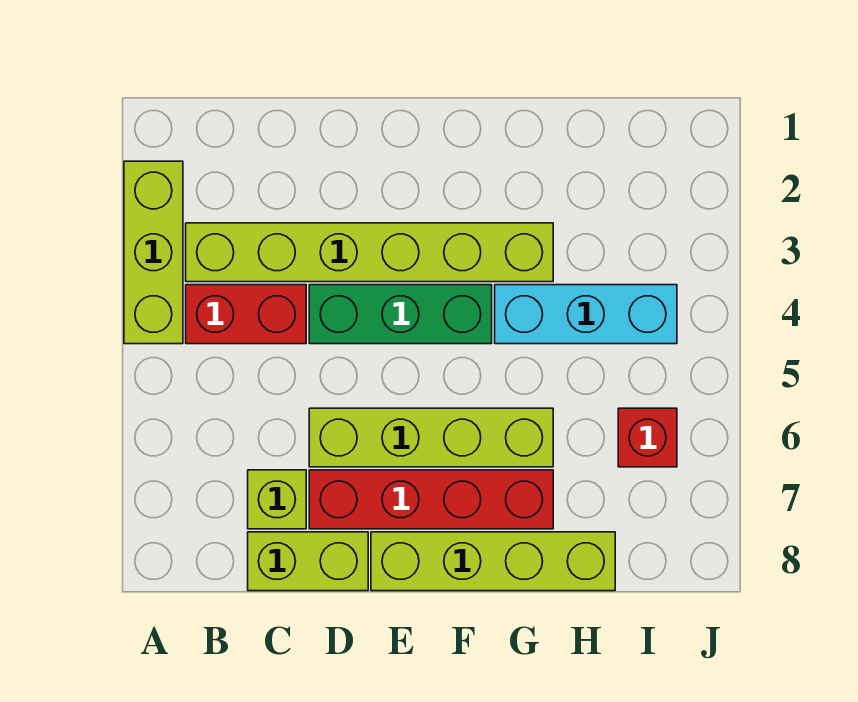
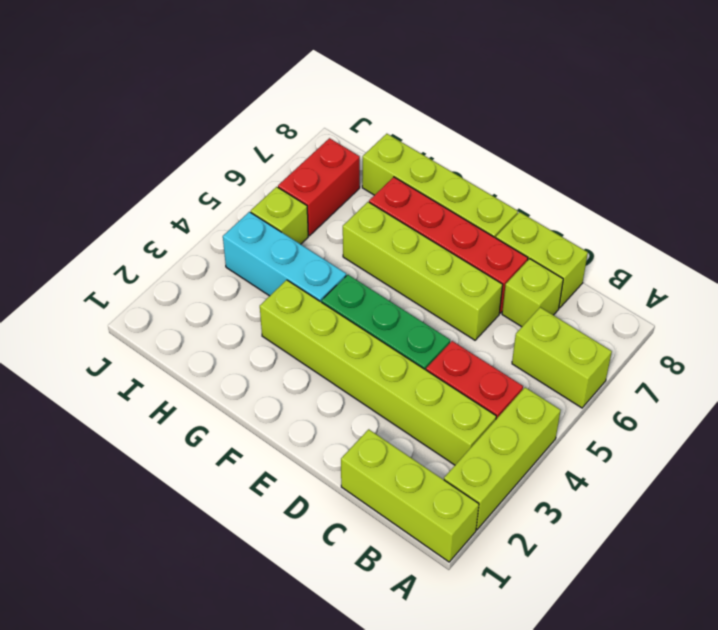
none -> lime 1x3 brick [341,429,479,562]
none -> lime 1x2 brick [512,307,612,408]
none -> lime 1x1 brick [251,187,308,244]
red 1x1 brick [618,408,677,467] -> red 1x2 brick [278,138,360,236]

